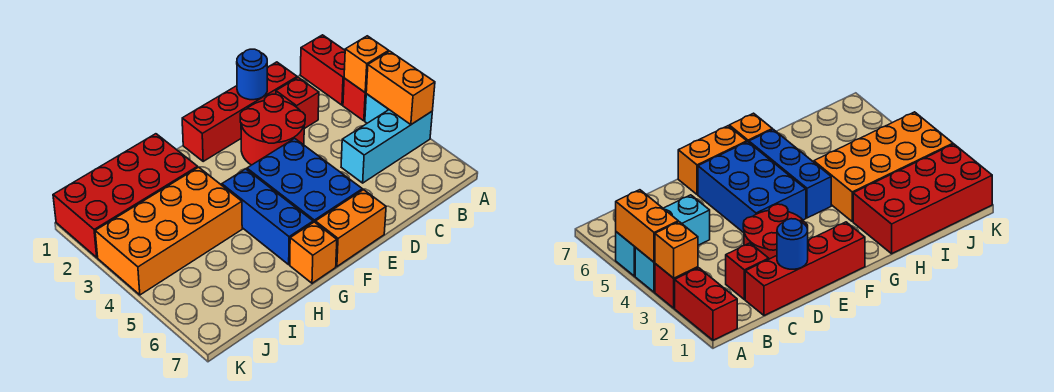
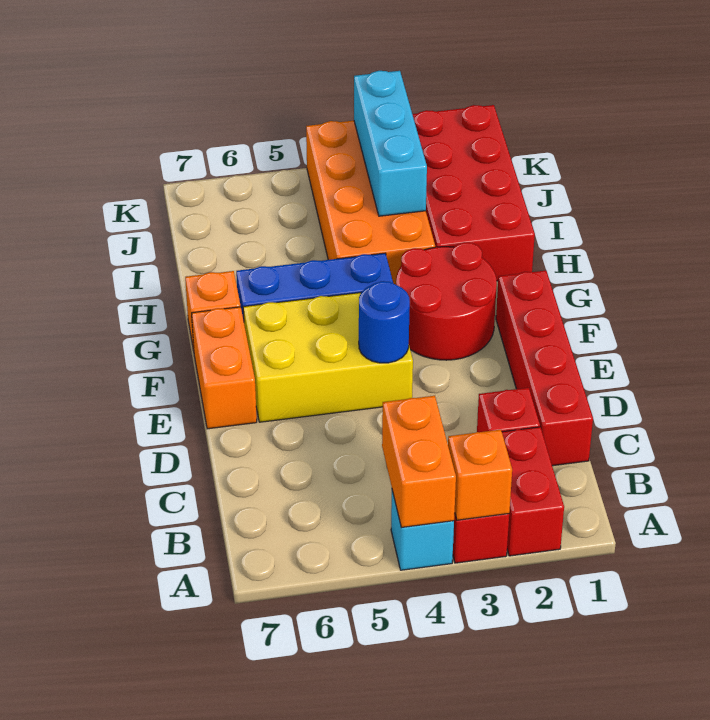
red 1x2 brick [300,35,345,105] -> red 1x2 brick turned to [502,427,564,556]
orange 1x2 brick [366,51,435,125] -> orange 1x2 brick turned to [382,396,456,528]
cyan 1x3 brick [341,110,432,183] -> cyan 1x3 brick moved to [354,71,427,216]
blue 1x1 round brick [237,49,267,100] -> blue 1x1 round brick moved to [359,281,410,363]
red 2x2 round brick [240,94,305,165] -> red 2x2 round brick moved to [396,242,497,360]
blue 2x3 brick [247,138,362,222] -> yellow 2x3 brick [243,293,413,422]

